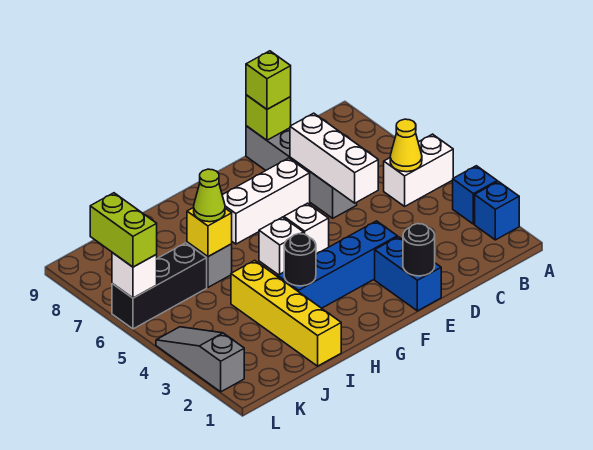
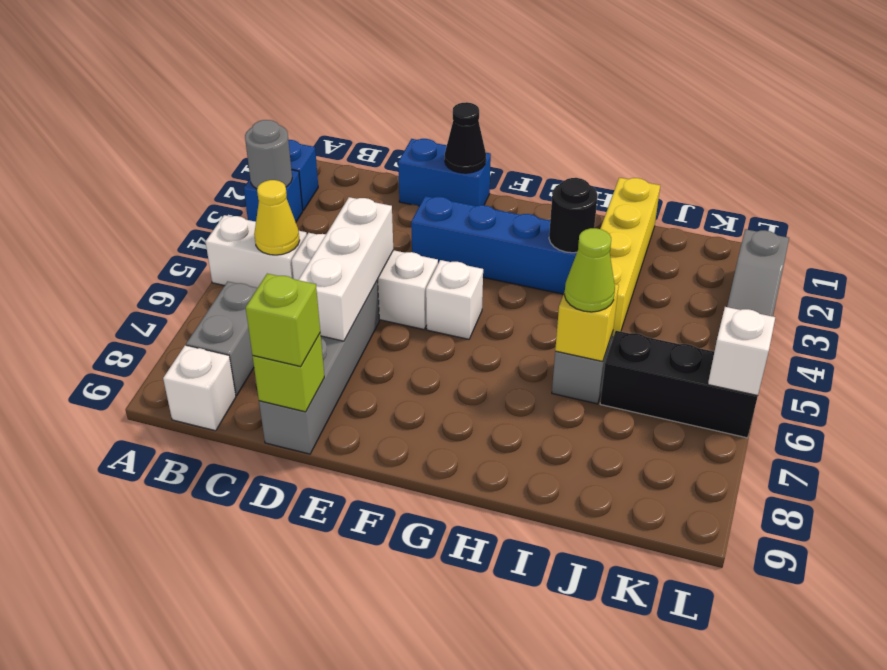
none -> grey 1x1 round brick [245,120,292,189]
none -> grey 1x2 brick [186,282,257,396]
blue 1x2 brick [375,237,441,311] -> blue 1x2 brick turned to [398,139,491,206]
black 1x1 round brick [403,224,435,276] -> black 1x1 cone [445,102,486,173]
white 1x3 brick [222,158,310,244] -> white 1x3 brick moved to [292,233,438,329]
white 1x1 brick [259,217,304,275] -> white 1x1 brick moved to [163,345,236,431]
lime 1x2 brick [90,193,157,267] -> none

